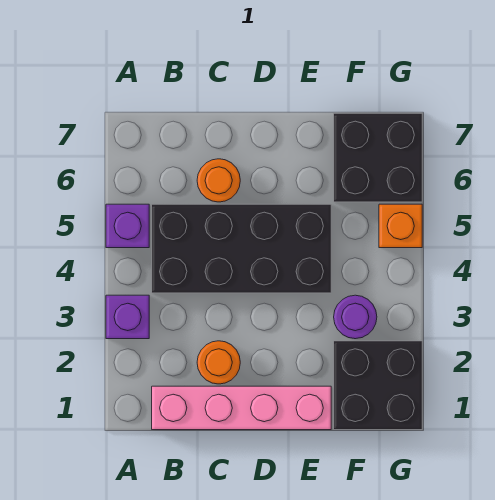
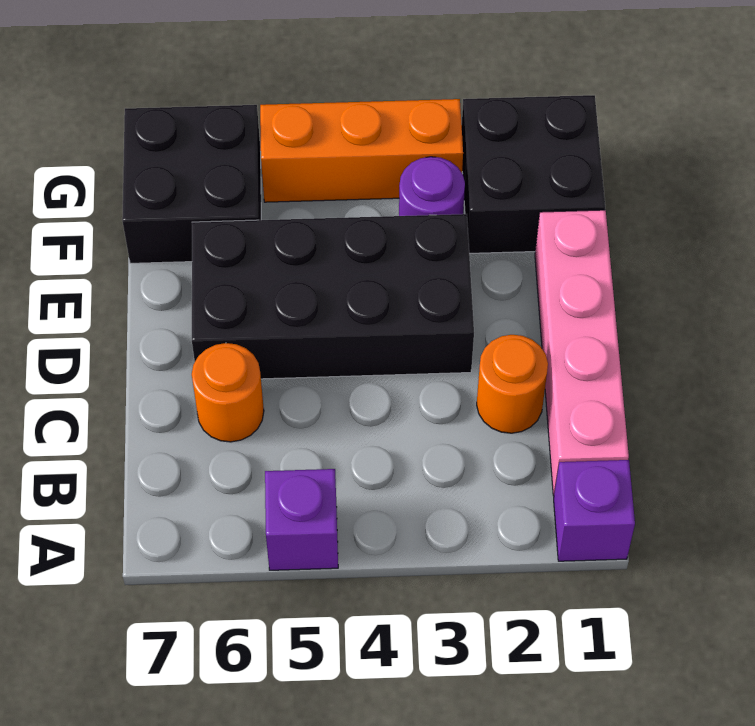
purple 1x1 brick [106,295,149,339] -> purple 1x1 brick moved to [554,460,635,561]
black 2x4 brick [152,204,331,293] -> black 2x4 brick turned to [192,214,474,379]
orange 1x1 brick [379,204,422,248] -> orange 1x3 brick [260,99,463,202]

